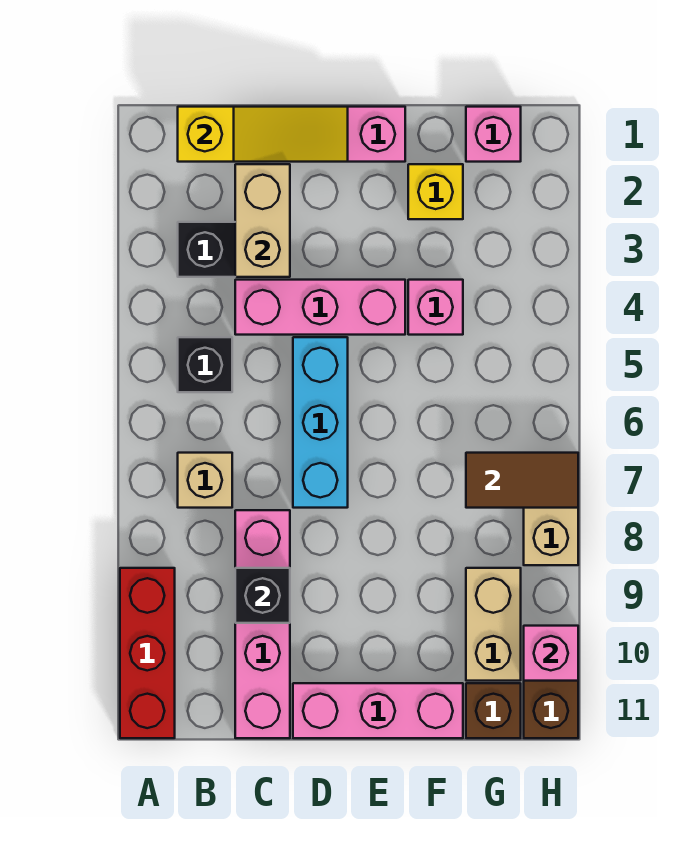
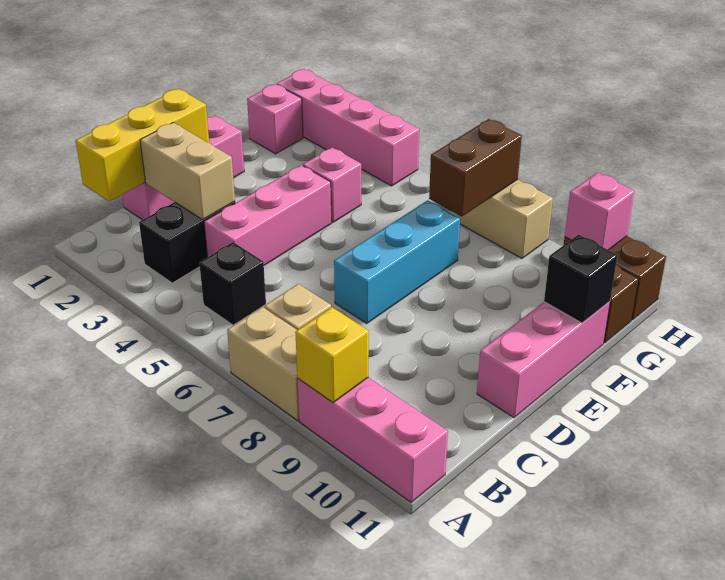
red 1x3 brick [120,568,175,738] -> pink 1x3 brick [298,378,448,502]
yellow 1x3 slope [178,107,348,162] -> yellow 1x3 brick [76,89,209,201]
pink 1x4 brick [235,510,290,738] -> pink 1x4 brick moved to [277,69,419,186]
black 1x1 brick [235,568,290,623] -> black 1x1 brick moved to [544,235,618,323]
cyan 1x3 brick [293,337,348,508] -> cyan 1x3 brick turned to [334,200,460,323]
yellow 1x1 brick [408,164,463,219] -> yellow 1x1 brick moved to [295,307,369,403]
brown 1x2 tile [466,453,578,508] -> brown 1x2 brick [429,119,522,217]
tan 1x2 brick [466,568,521,681] -> tan 1x2 brick moved to [227,307,299,421]

